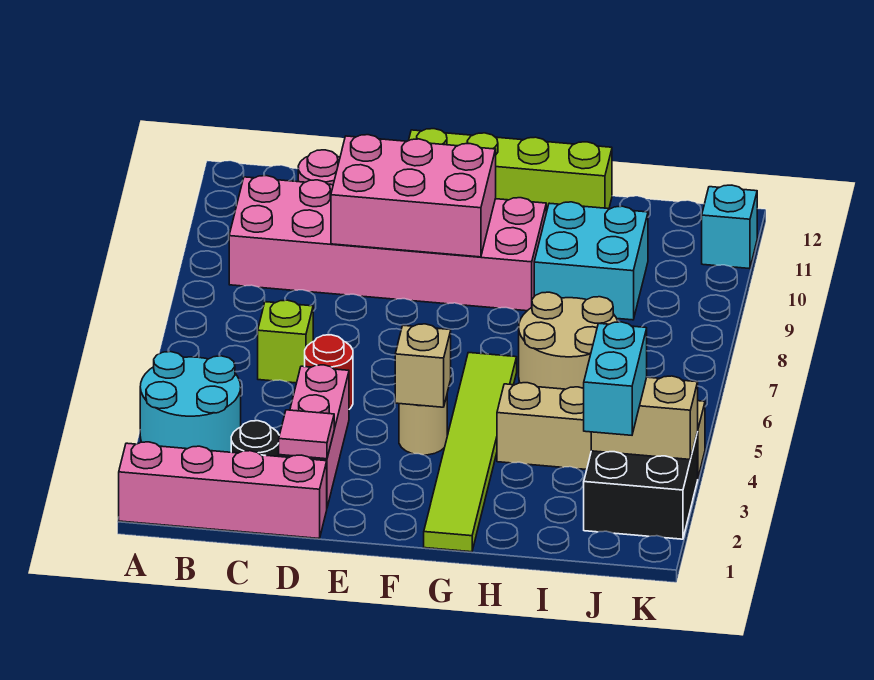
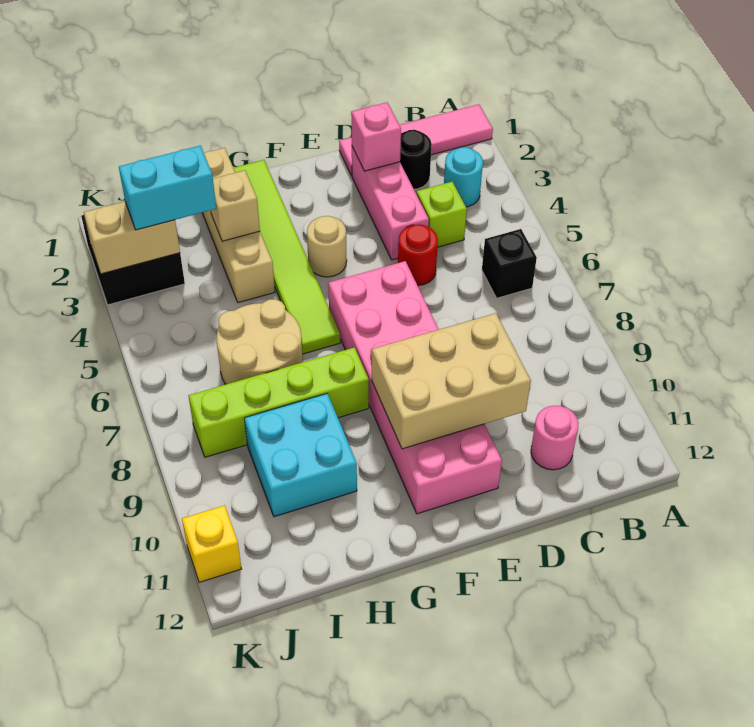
pink 1x4 brick [119,442,327,538] -> pink 1x4 tile [339,104,493,176]
cyan 2x2 round brick [140,352,241,452] -> cyan 1x1 round brick [444,147,483,207]
none -> black 1x1 brick [482,229,537,298]
pink 2x6 brick [229,176,546,311] -> pink 2x6 brick turned to [328,261,502,514]
lime 1x1 brick [258,300,313,383] -> lime 1x1 brick moved to [417,182,467,247]
pink 1x1 tile [279,410,334,459] -> pink 1x1 brick [351,102,401,171]
pink 2x3 brick [331,135,496,257] -> tan 2x3 brick [372,313,531,449]
lime 1x4 brick [409,129,612,212] -> lime 1x4 brick moved to [188,347,369,457]
tan 1x1 brick [395,324,451,407] -> tan 1x1 brick moved to [211,170,260,241]
tan 1x4 brick [497,383,705,477] -> tan 1x4 brick turned to [202,148,275,303]
cyan 1x2 brick [584,322,647,435] -> cyan 1x2 brick turned to [119,146,216,230]
cyan 1x1 brick [702,185,757,269] -> yellow 1x1 brick [182,505,241,582]

